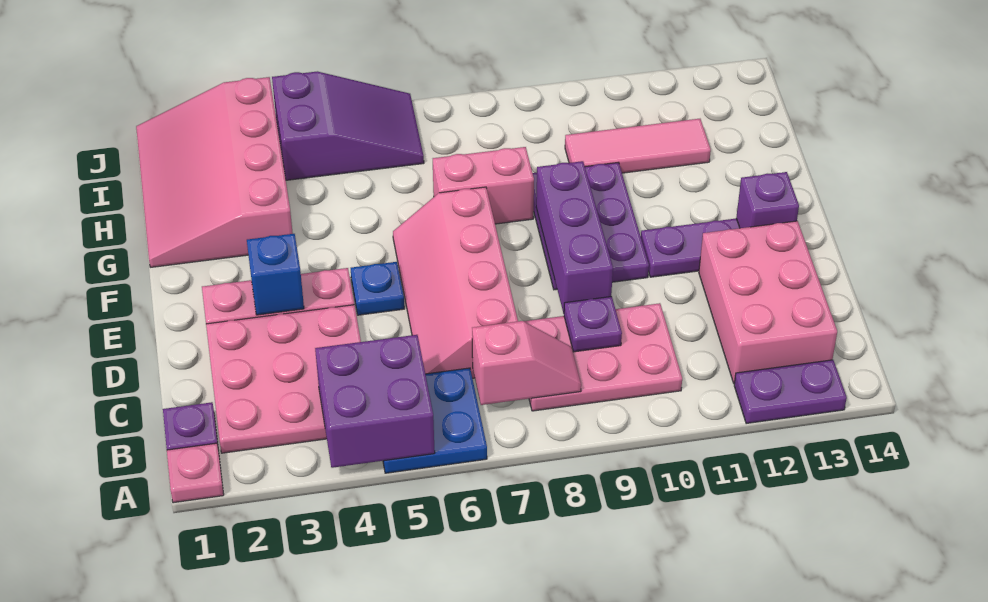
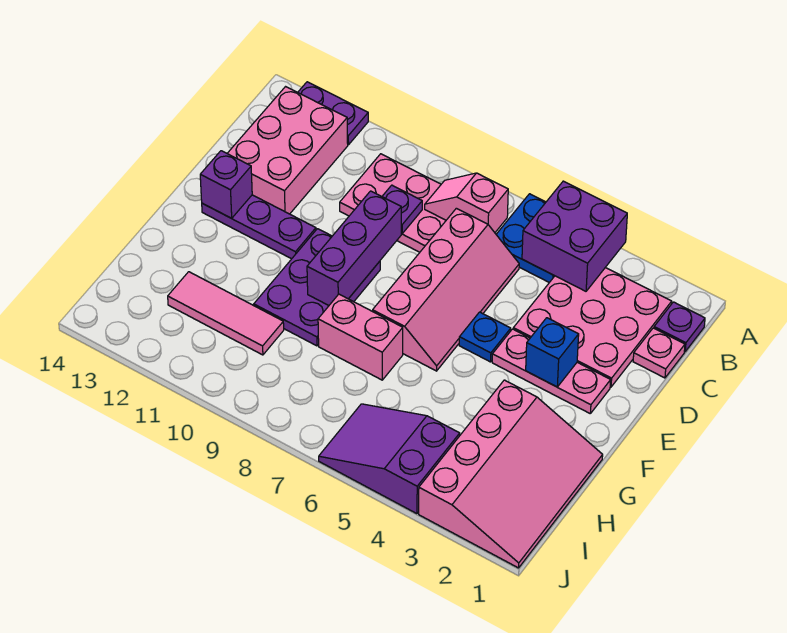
pink 1x1 plate [167,443,224,503] -> pink 1x1 plate moved to [633,328,685,378]

